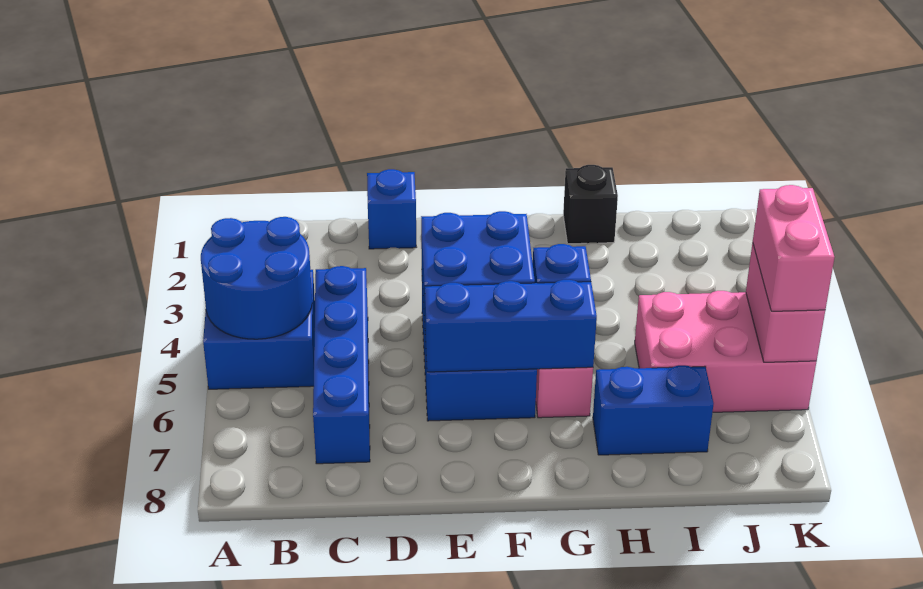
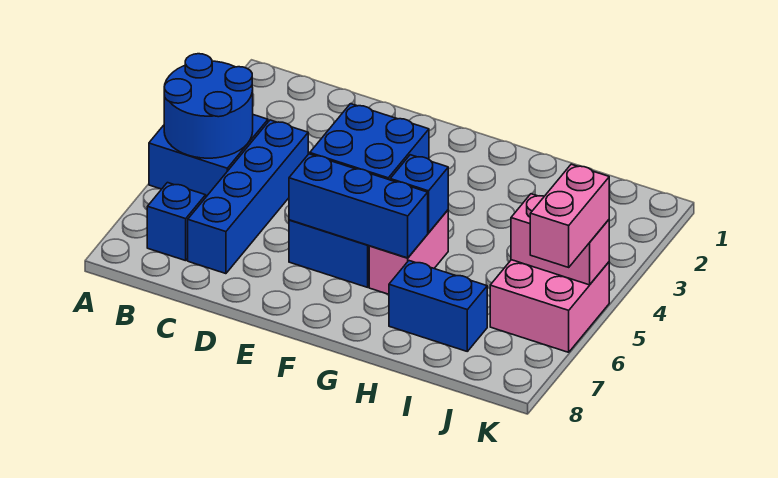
blue 1x1 brick [367,169,416,249] -> blue 1x1 brick moved to [147,183,206,261]
black 1x1 brick [563,165,618,244] -> none
pink 2x3 brick [635,291,817,412] -> pink 2x2 brick [490,260,609,352]
pink 1x2 brick [746,243,825,362] -> pink 1x2 brick turned to [511,194,609,285]

